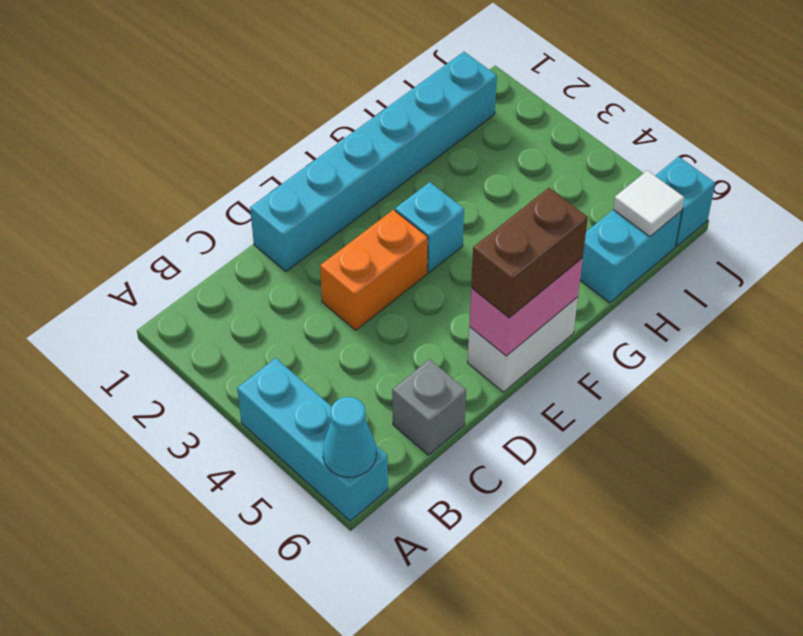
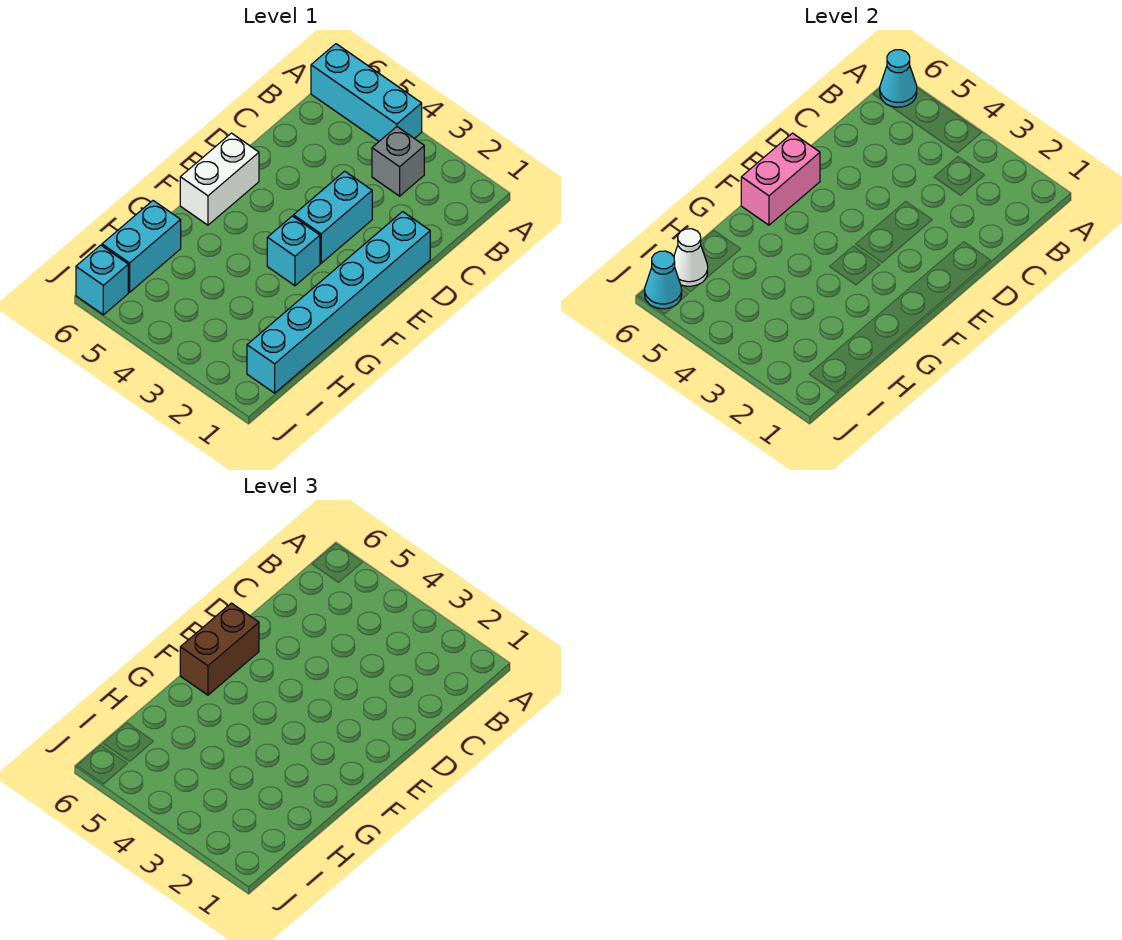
grey 1x1 brick [392,359,466,455] -> grey 1x1 brick moved to [372,127,424,196]
orange 1x2 brick [320,210,428,330] -> cyan 1x2 brick [294,171,372,263]
white 1x1 tile [613,171,684,237] -> white 1x1 cone [674,229,708,286]
none -> cyan 1x1 cone [645,251,682,309]

